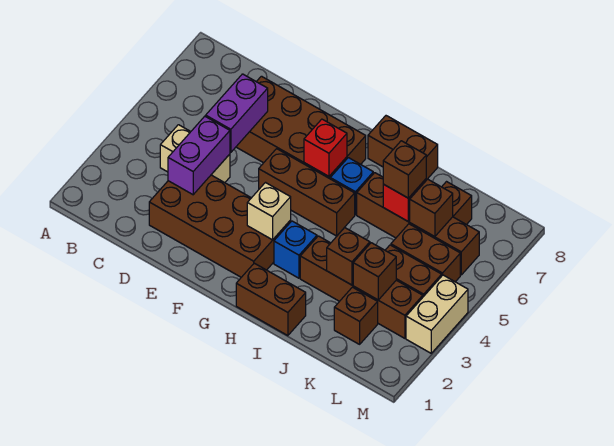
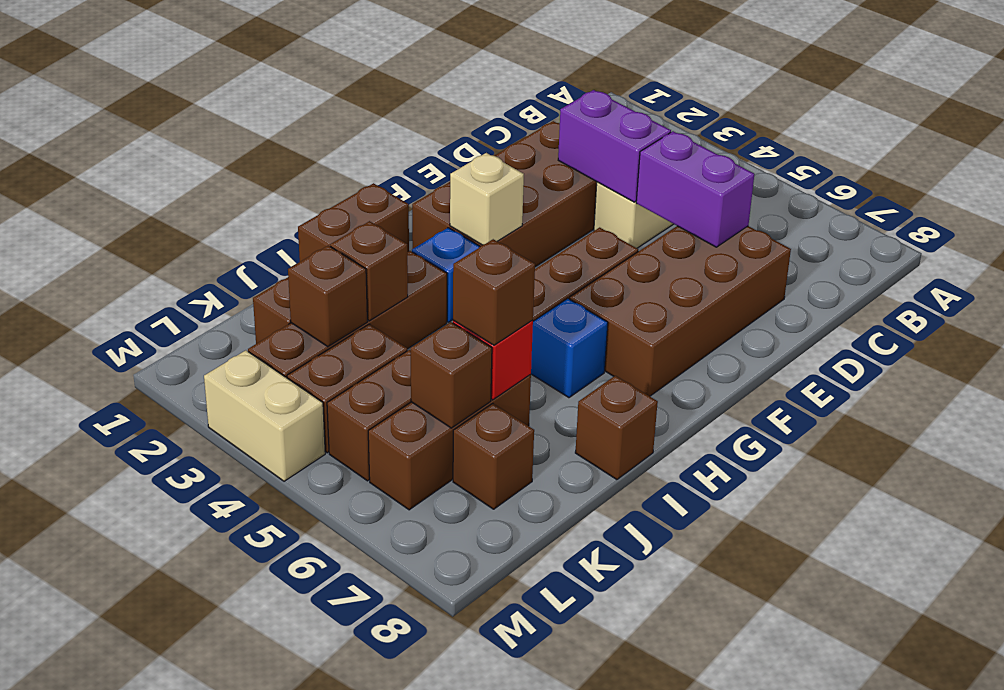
red 1x1 brick [304,119,347,176] -> none
brown 1x2 brick [368,116,438,180] -> brown 1x1 brick [575,376,658,480]
brown 1x4 brick [357,173,479,275] -> brown 1x3 brick [368,374,531,510]

